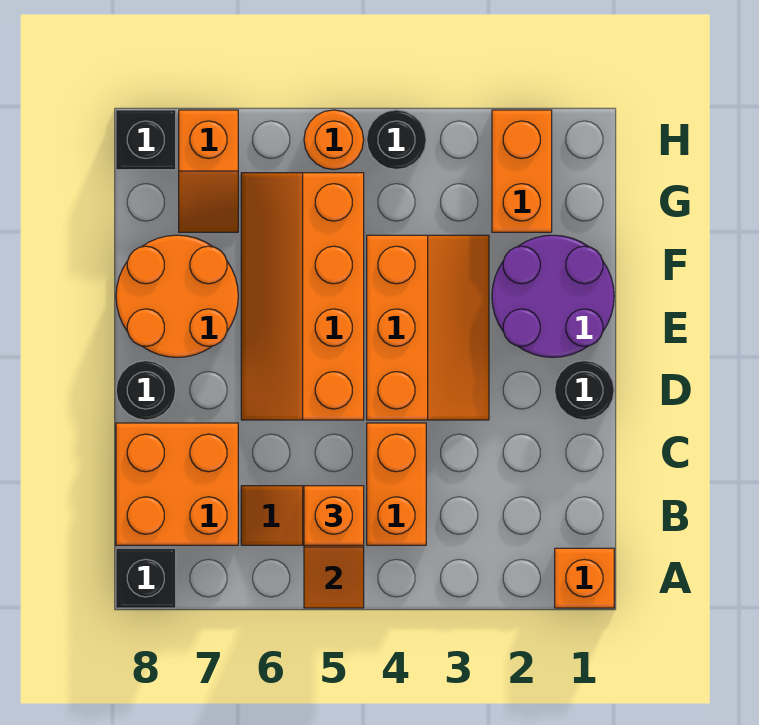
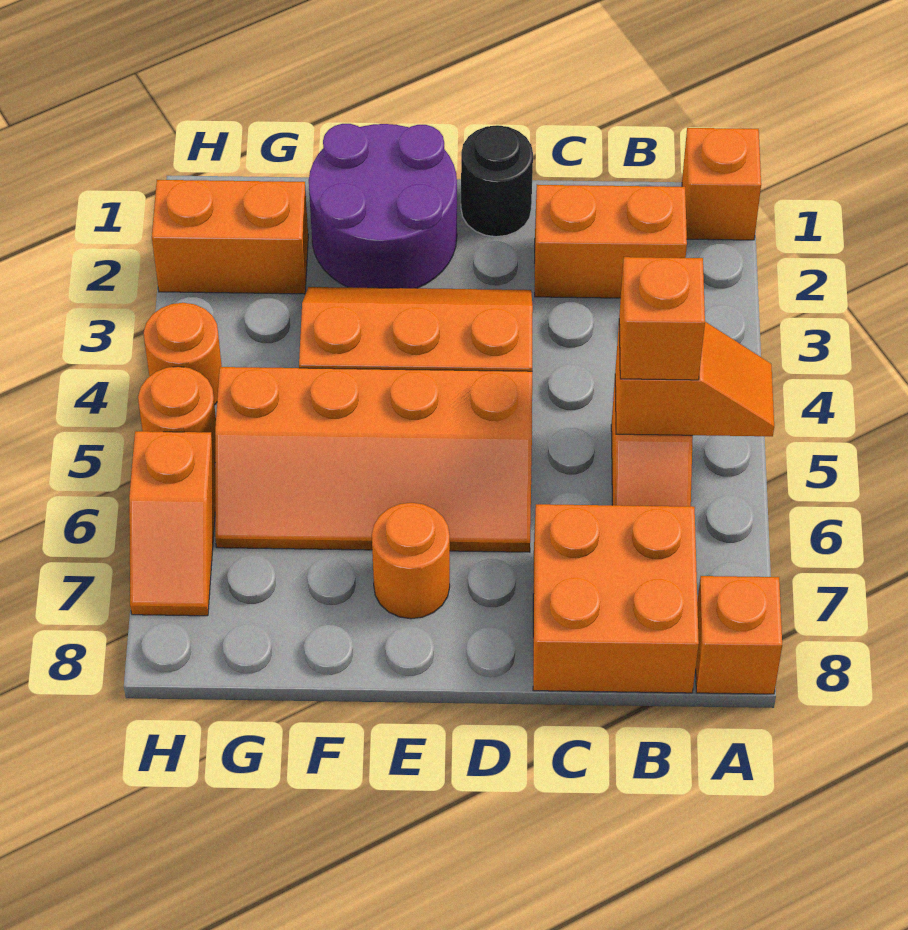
black 1x1 brick [116,548,176,608] -> orange 1x1 brick [696,576,782,694]
orange 1x2 brick [367,423,426,545] -> orange 1x2 brick moved to [535,185,687,298]
black 1x1 round brick [116,361,176,420] -> none
orange 2x2 round brick [116,235,238,357] -> orange 1x1 round brick [372,503,450,619]
orange 1x2 slope [179,110,238,232] -> orange 1x2 slope turned to [129,431,215,616]
black 1x1 round brick [367,110,426,170] -> orange 1x1 round brick [144,303,222,405]
black 1x1 brick [116,110,176,170] -> none

